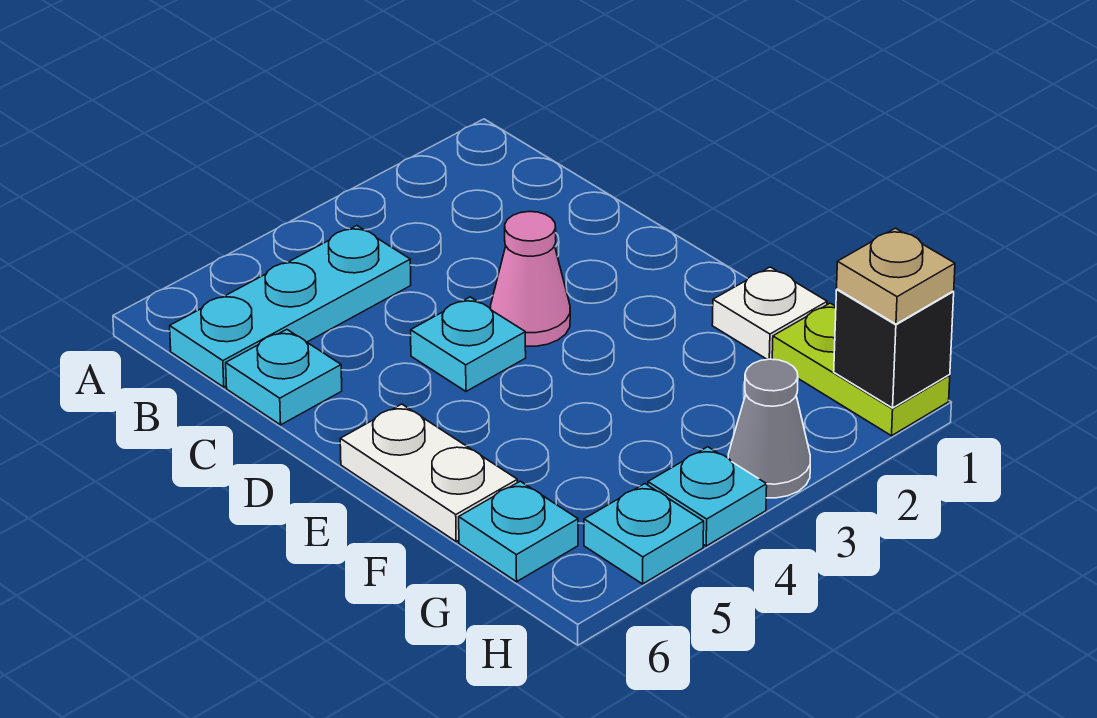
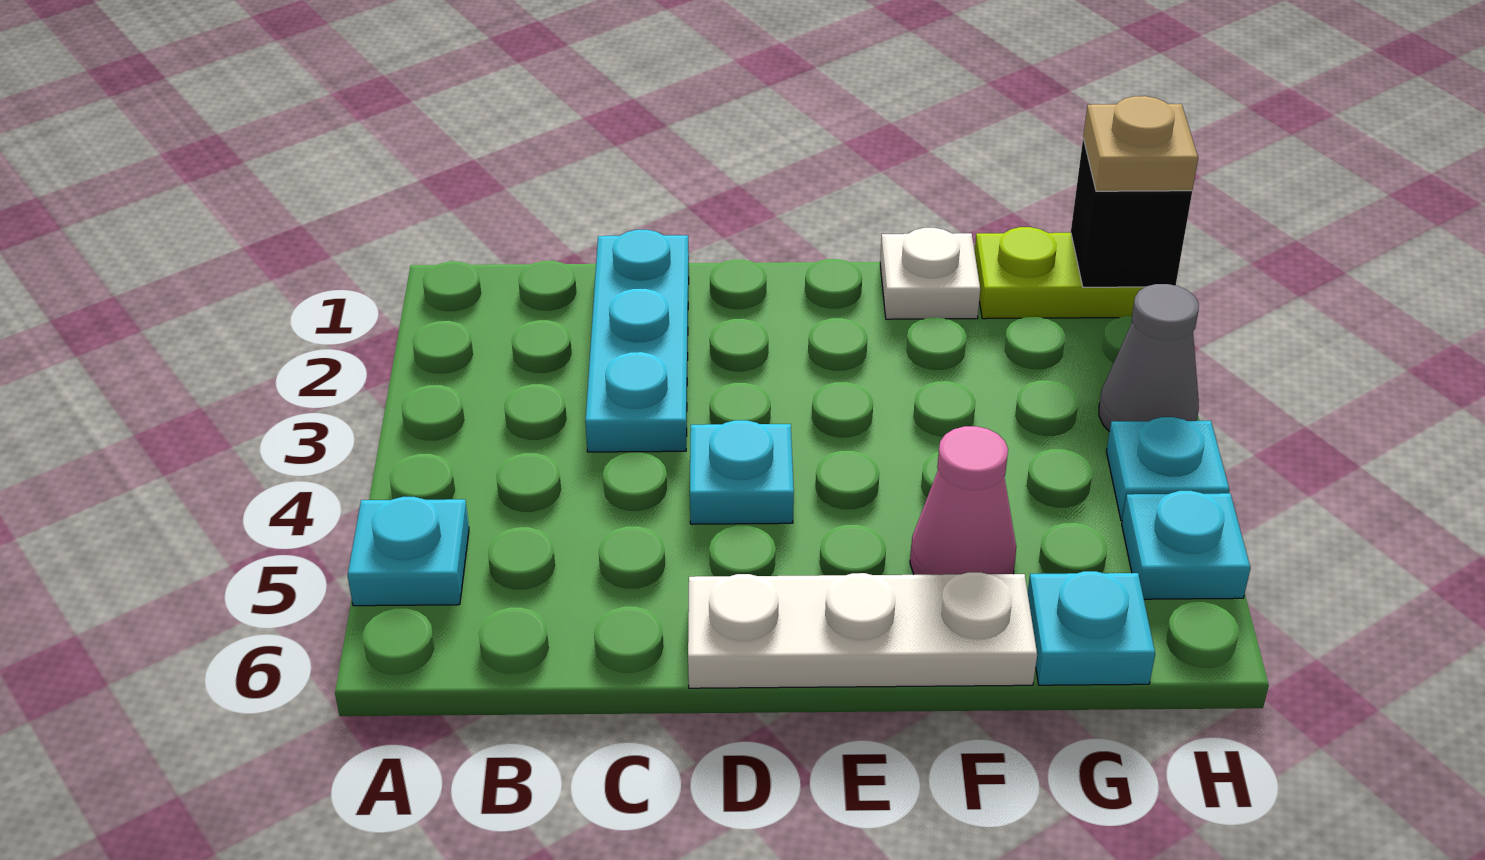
cyan 1x3 plate [170,226,411,387] -> cyan 1x3 plate moved to [585,230,689,452]
cyan 1x1 plate [226,330,342,425] -> cyan 1x1 plate moved to [348,497,469,606]
pink 1x1 cone [491,212,570,346] -> pink 1x1 cone moved to [910,426,1016,575]
white 1x2 plate [340,404,517,542] -> white 1x3 plate [688,572,1037,688]

